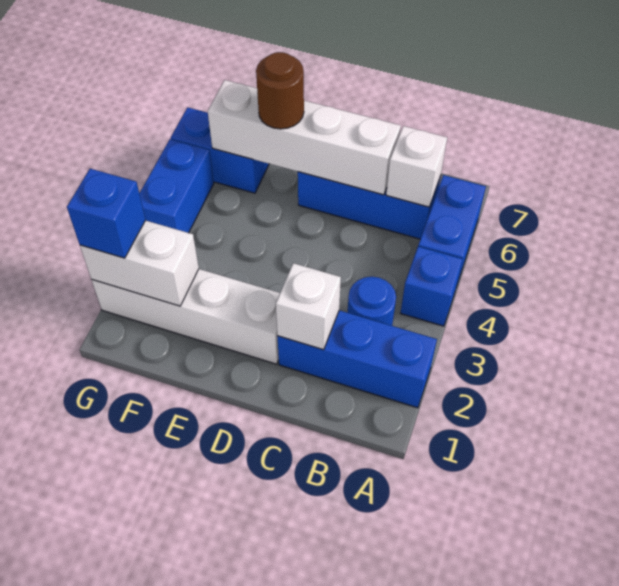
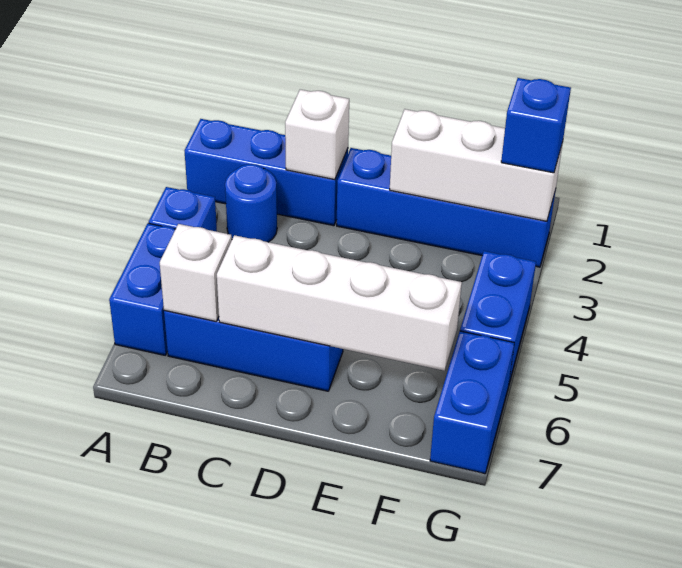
white 1x4 brick [92,269,280,364] -> blue 1x4 brick [337,148,555,267]
brown 1x1 round brick [256,52,304,129] -> none
white 1x2 brick [80,221,199,306] -> white 1x3 brick [390,109,563,221]
blue 1x2 brick [171,107,269,193] -> blue 1x2 brick turned to [430,331,514,474]

